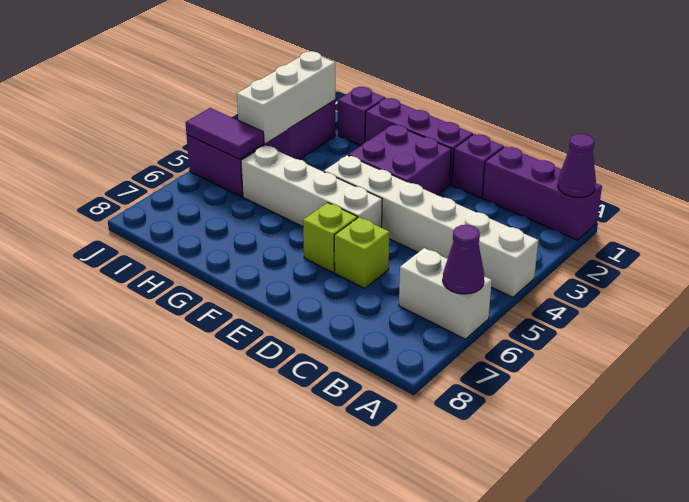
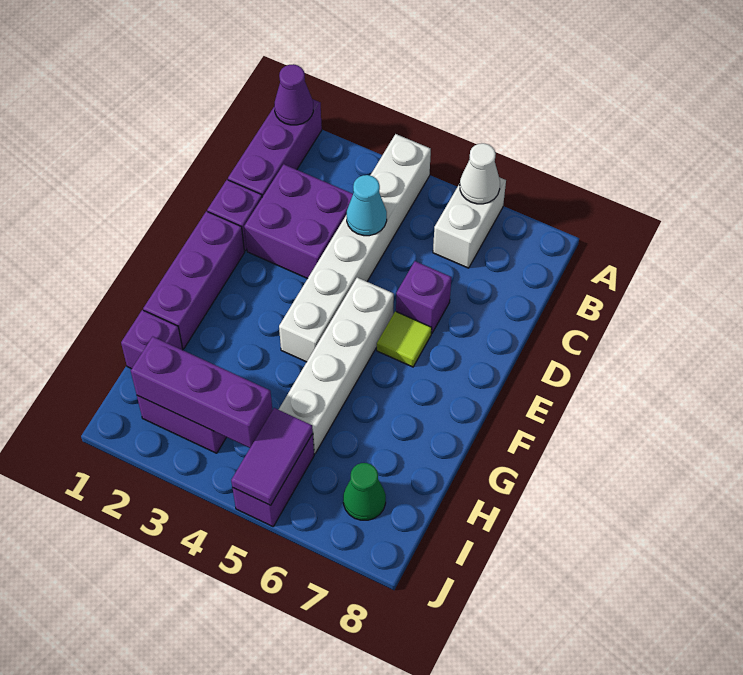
purple 1x1 cone [443,225,484,294] -> white 1x1 cone [460,143,500,204]
none -> cyan 1x1 cone [347,175,387,236]
lime 1x1 brick [334,217,389,288] -> purple 1x1 brick [396,261,452,333]
purple 2x2 brick [348,124,451,195] -> purple 2x2 brick moved to [244,164,353,279]
lime 1x1 brick [303,203,357,272] -> lime 1x1 tile [377,311,432,367]
white 1x3 brick [237,51,335,143] -> purple 1x3 brick [131,337,272,448]
none -> green 1x1 cone [343,463,386,520]

